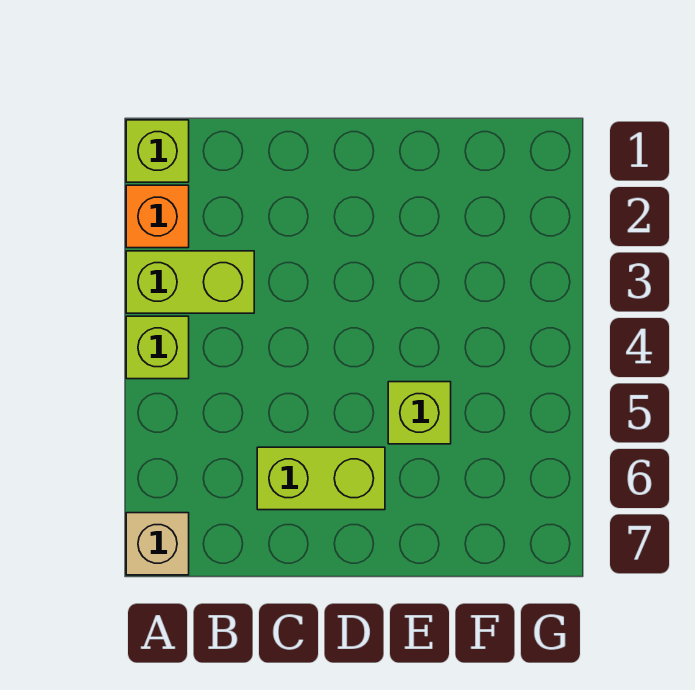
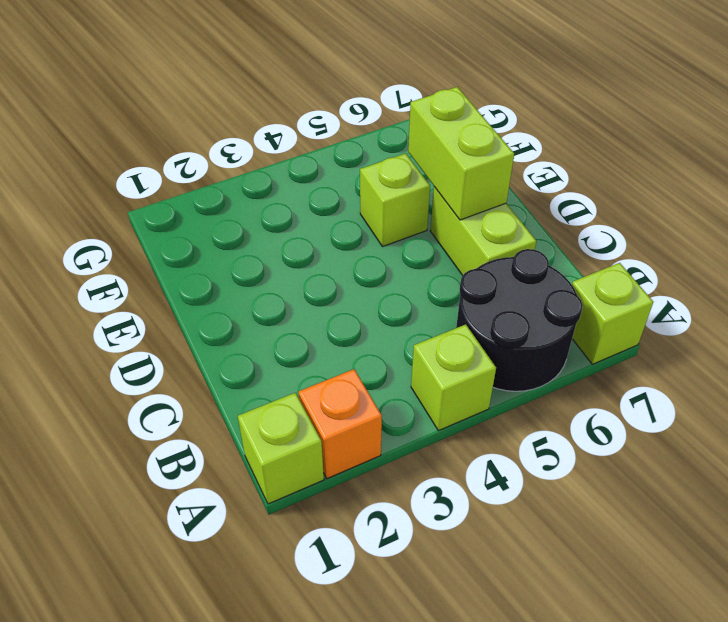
lime 1x2 brick [126,251,254,313] -> lime 1x2 brick moved to [408,87,514,220]
none -> black 2x2 round brick [456,249,583,391]
tan 1x1 brick [126,513,189,575] -> lime 1x1 brick [572,263,653,364]

